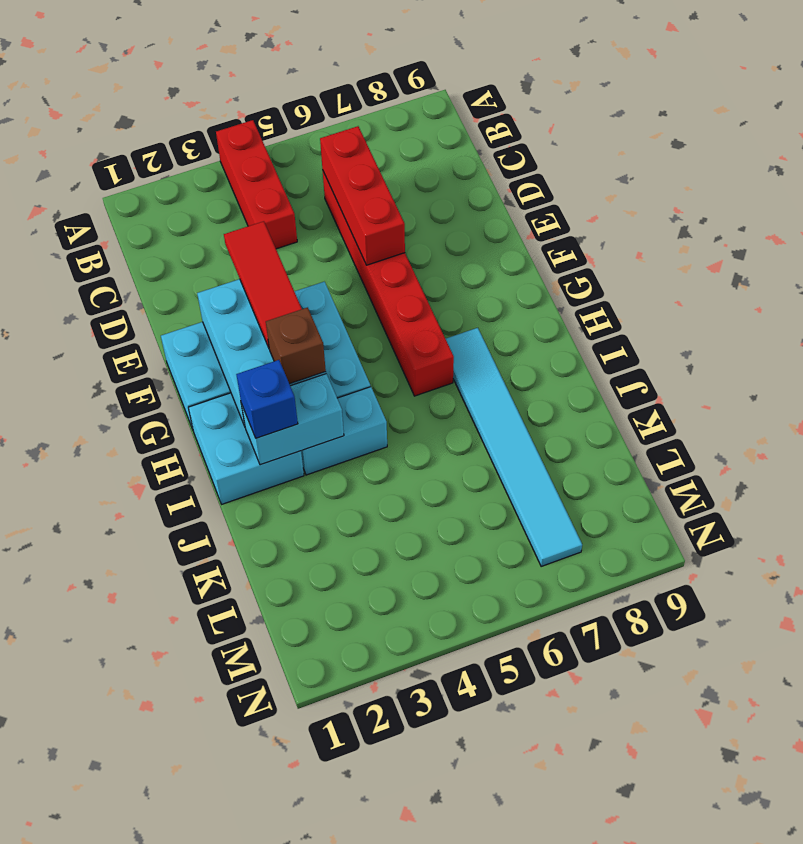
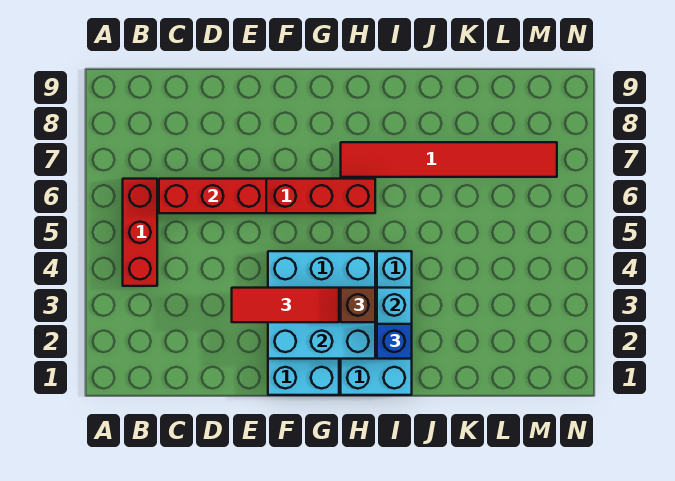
red 1x3 brick [216,120,297,249] -> red 1x3 brick turned to [123,179,157,286]
cyan 1x6 tile [446,328,582,566] -> red 1x6 tile [341,142,557,177]

